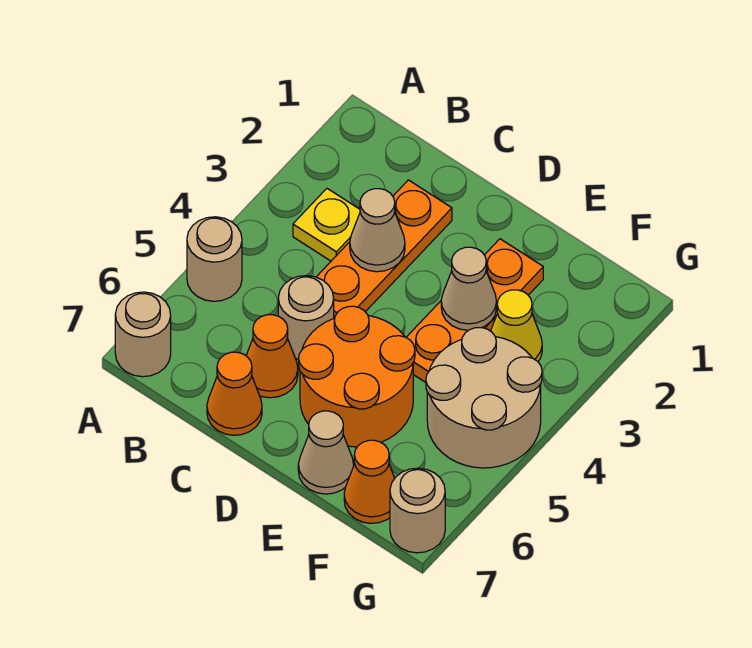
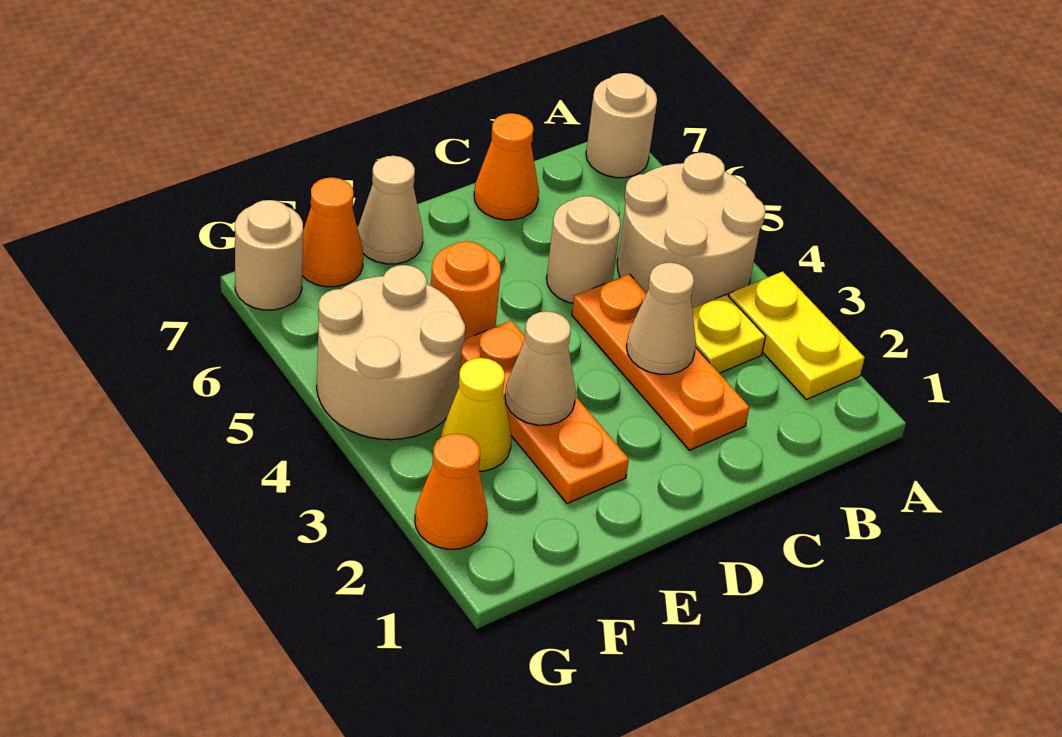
none -> yellow 1x2 plate [729,271,865,400]
tan 1x1 round brick [187,217,242,301] -> tan 2x2 round brick [617,152,765,308]
orange 1x1 cone [246,315,298,398] -> orange 1x1 cone moved to [415,433,488,549]
orange 2x2 round brick [299,306,415,447] -> orange 1x1 round brick [431,241,501,339]

